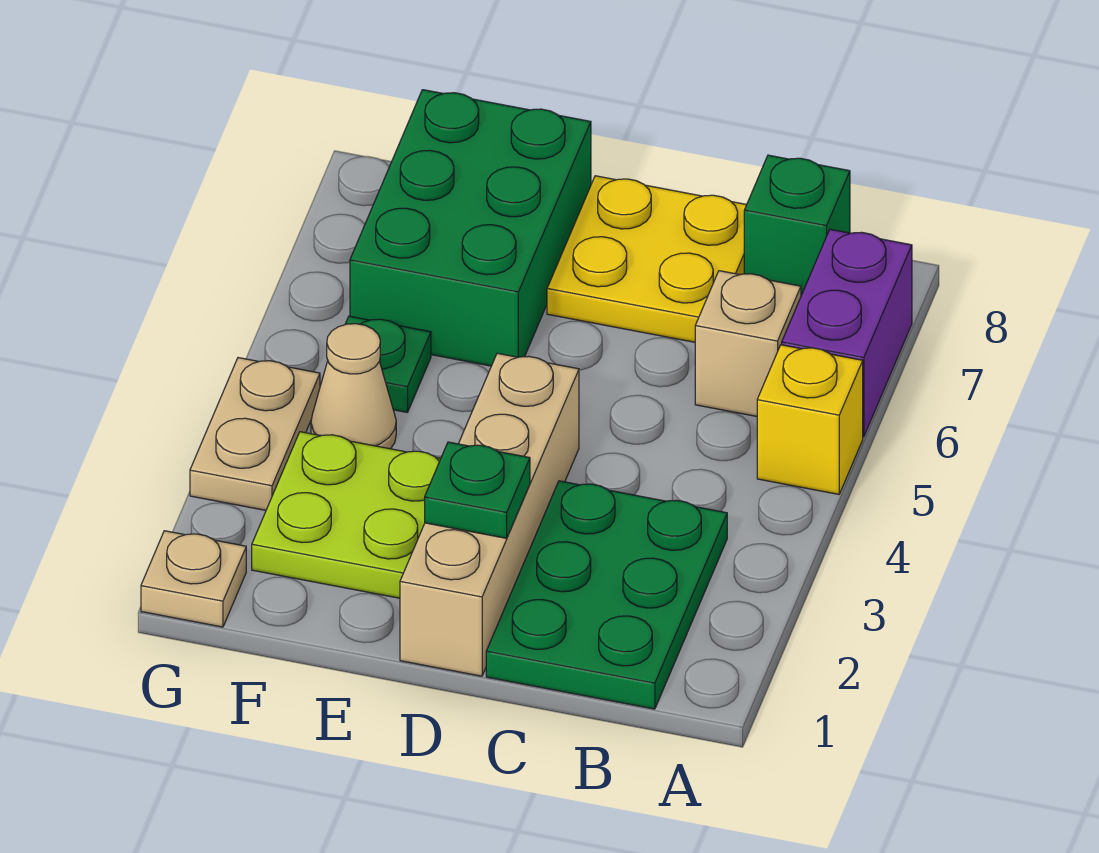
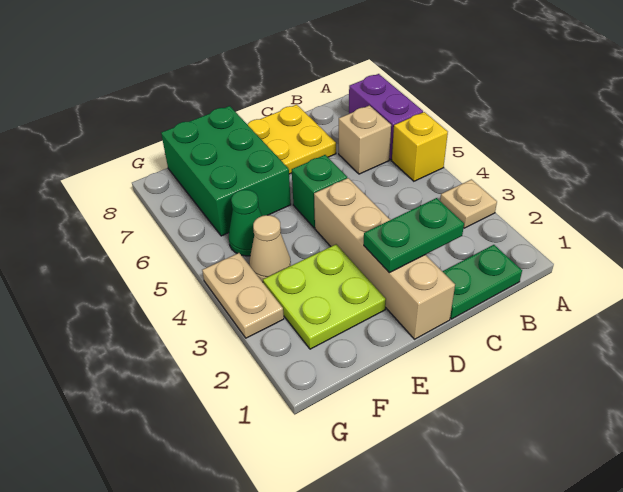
green 2x3 plate [486,481,727,709] -> green 1x2 plate [442,245,522,319]
green 1x1 brick [744,155,850,295] -> green 1x1 brick moved to [292,155,347,228]
green 1x1 plate [425,442,530,538] -> green 1x2 plate [364,198,464,273]
green 1x1 plate [345,316,431,412] -> green 1x1 cone [229,190,262,256]
tan 1x1 plate [141,531,246,627] -> tan 1x1 plate moved to [440,179,497,228]

